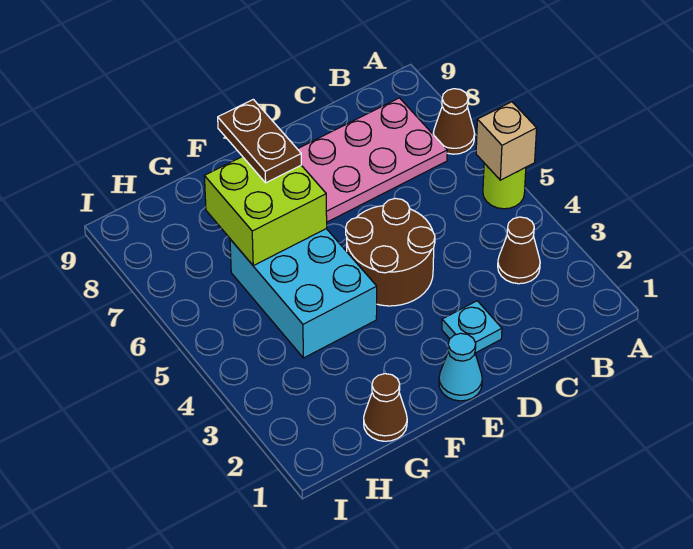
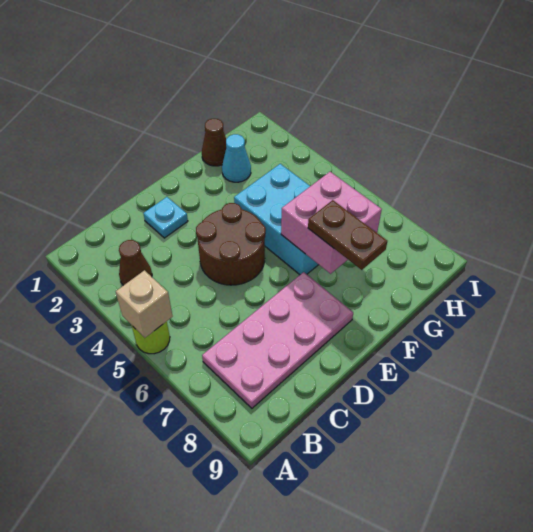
brown 1x1 cone [433,89,475,154] -> none
cyan 1x1 cone [439,333,482,401] -> cyan 1x1 cone moved to [222,134,251,182]
lime 2x2 brick [204,157,327,266] -> pink 2x2 brick [281,172,382,274]

